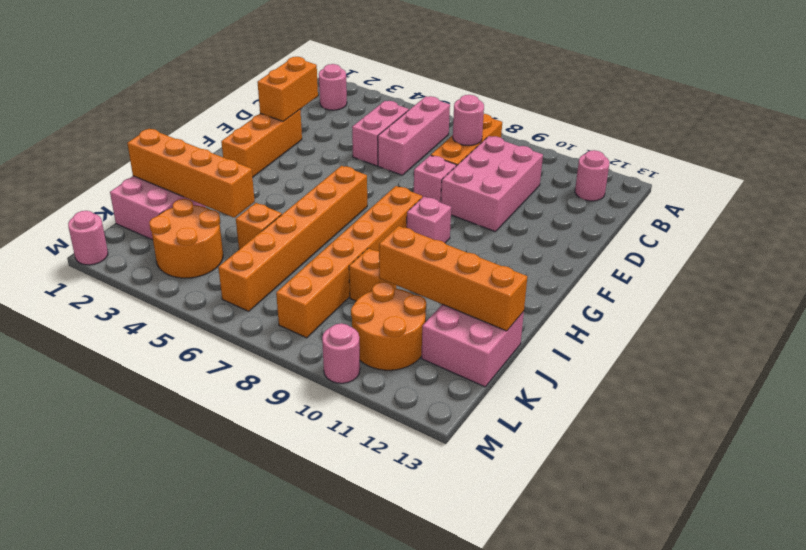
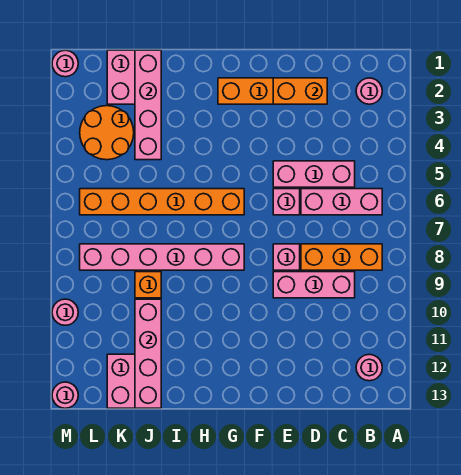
pink 1x2 brick [352,101,409,166] -> pink 1x3 brick [273,161,355,187]
pink 1x1 round brick [453,95,484,146] -> pink 1x1 round brick moved to [52,382,78,408]
pink 2x3 brick [441,136,543,232] -> pink 1x3 brick [273,272,355,298]
orange 1x6 brick [276,186,422,338] -> pink 1x6 brick [80,244,244,270]
pink 1x1 brick [407,197,451,243] -> pink 1x1 brick moved to [273,189,300,215]
orange 1x4 brick [127,129,255,218] -> pink 1x4 brick [135,50,161,160]
orange 1x1 brick [236,203,282,249] -> none
orange 1x4 brick [379,226,527,331] -> pink 1x4 brick [135,299,161,408]
orange 2x2 round brick [351,282,426,370] -> none

